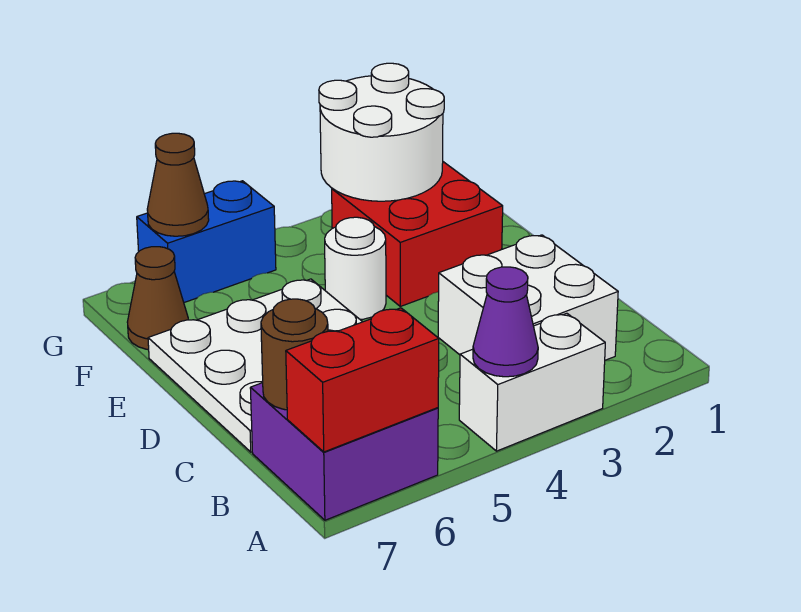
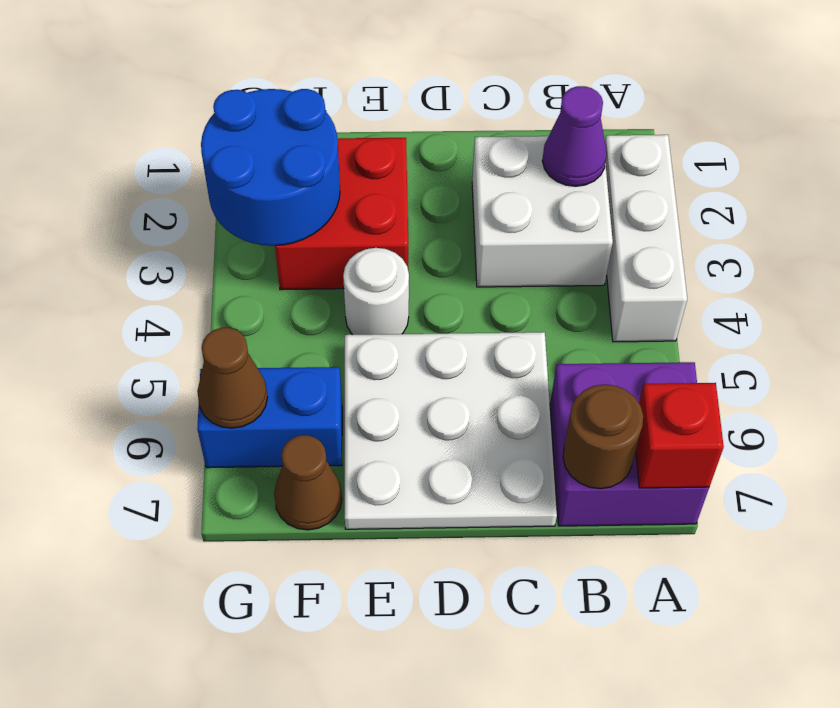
white 1x2 brick [459,313,605,451] -> white 1x3 brick [605,135,687,342]
purple 1x1 cone [473,267,538,377] -> purple 1x1 cone moved to [542,86,607,186]
red 1x2 brick [286,308,439,452] -> red 1x1 brick [636,383,724,488]
white 2x2 round brick [319,63,444,201] -> blue 2x2 round brick [201,89,340,246]
blue 1x2 brick [137,181,276,303] -> blue 1x2 brick turned to [197,367,342,468]

